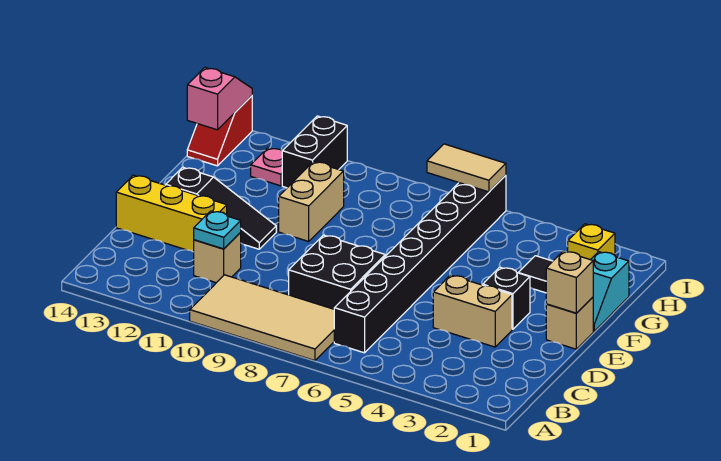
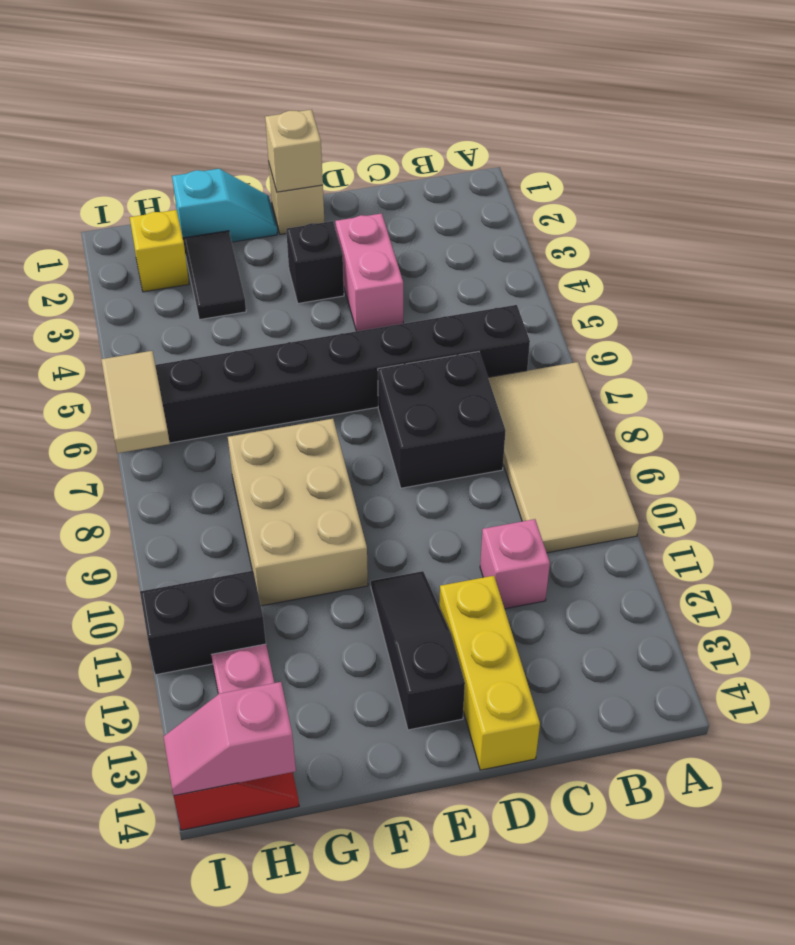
tan 1x1 brick [194,233,241,283] -> pink 1x1 brick [480,519,550,609]
cyan 1x1 plate [194,211,241,249] -> none
tan 1x2 brick [433,275,512,347] -> pink 1x2 brick [335,213,403,331]
tan 1x2 brick [279,162,344,241] -> tan 2x3 brick [228,419,368,606]

